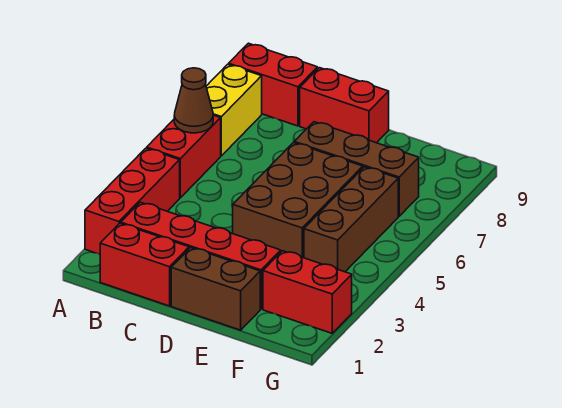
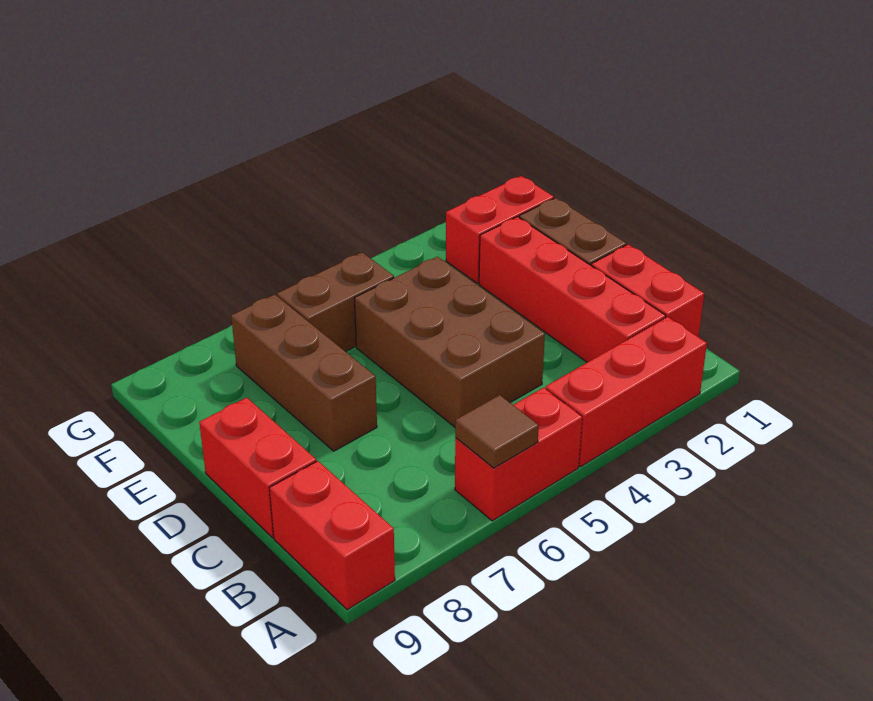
brown 1x1 cone [174,68,213,133] -> brown 1x1 tile [455,395,539,468]
yellow 1x2 brick [206,64,262,156] -> none
brown 2x3 brick [233,143,363,258] -> brown 2x3 brick turned to [354,257,545,427]
red 1x2 brick [263,251,352,333] -> red 1x2 brick turned to [446,176,554,284]
brown 1x3 brick [304,167,398,272] -> brown 1x2 brick [277,252,394,352]

